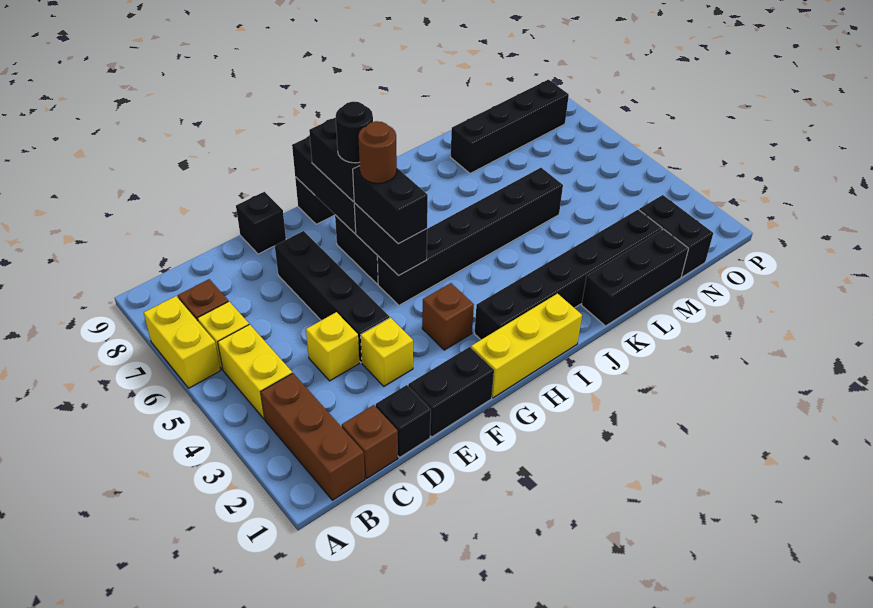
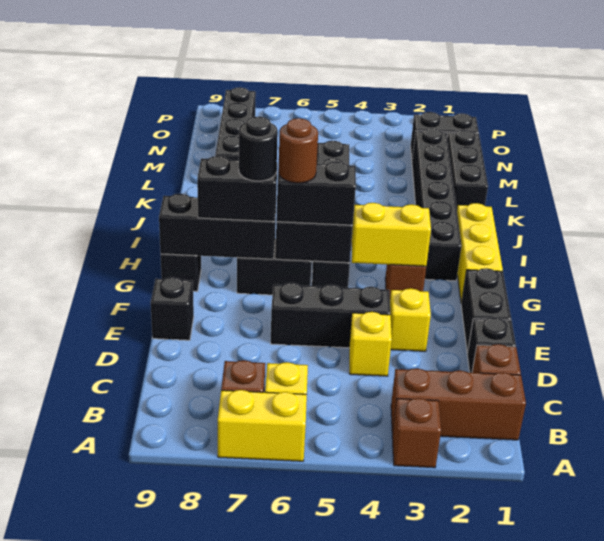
none -> brown 1x1 brick [392,398,441,468]
yellow 1x2 brick [218,324,292,419] -> yellow 1x2 brick moved to [352,203,431,266]
black 1x4 brick [275,231,390,362] -> black 1x3 brick [271,283,390,348]

